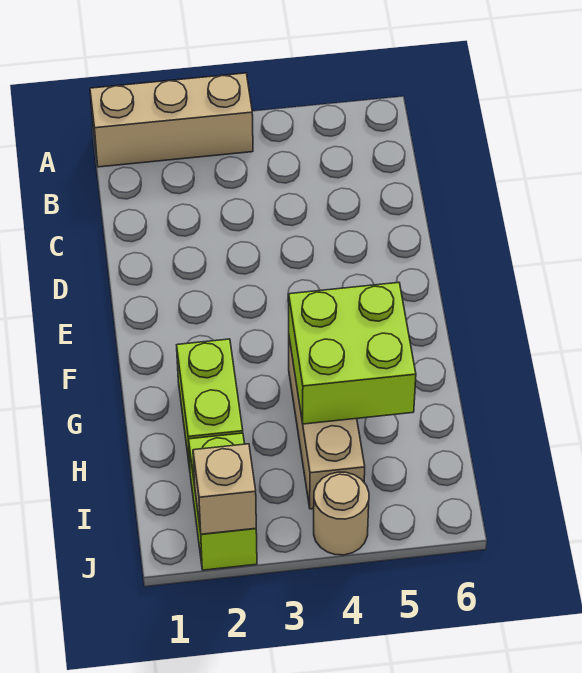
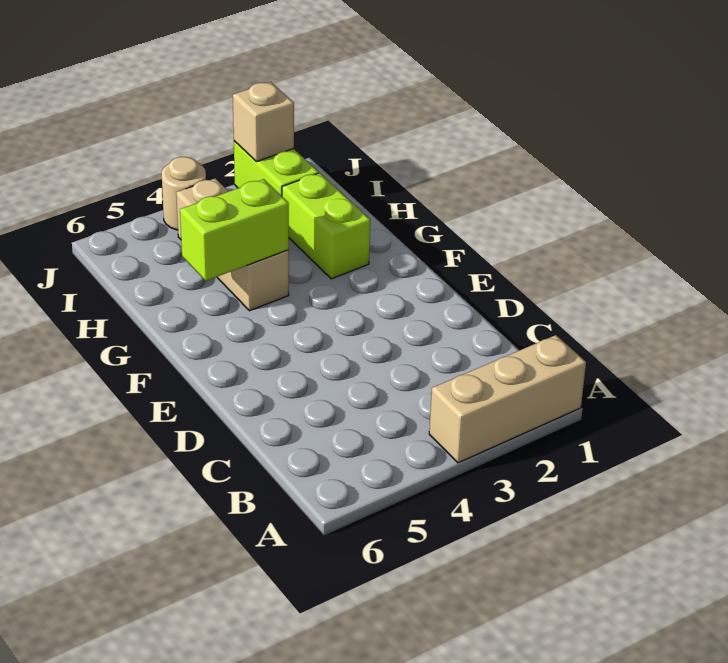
lime 2x2 brick [289,282,416,424] -> lime 1x2 brick [180,179,289,281]

